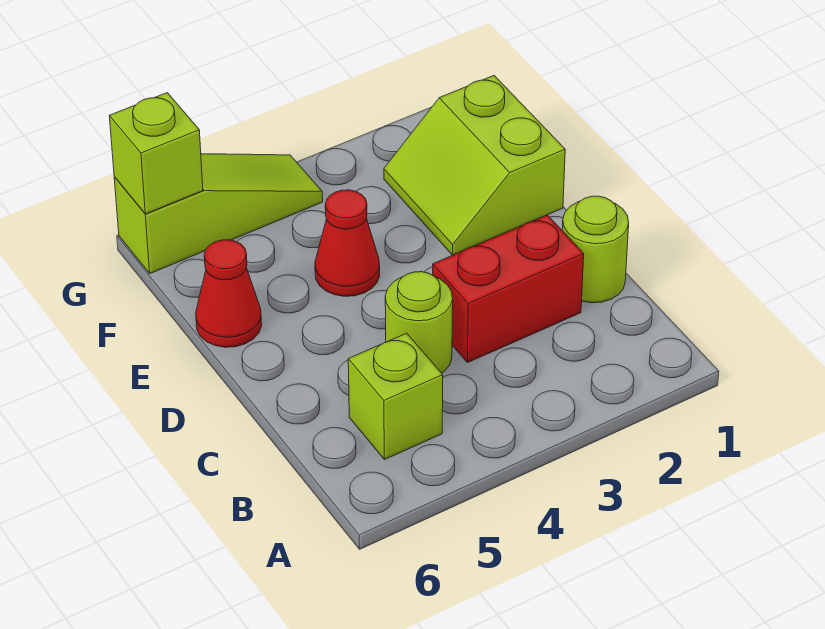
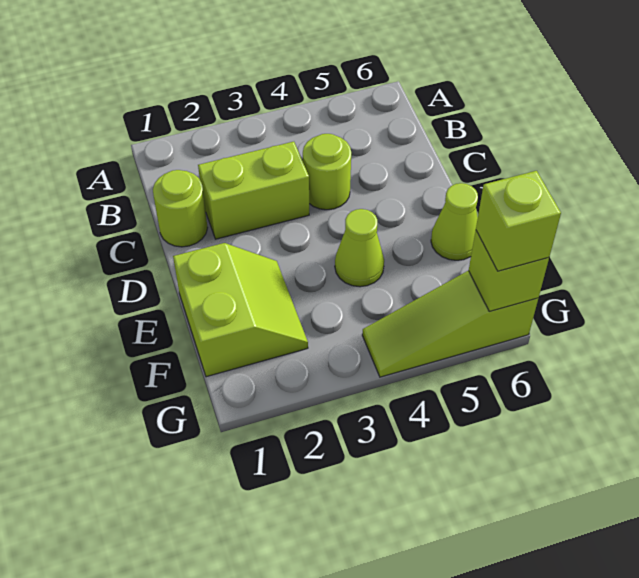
lime 1x1 brick [348,333,443,460] -> lime 1x1 brick moved to [476,171,561,271]
red 1x2 brick [433,215,584,363] -> lime 1x2 brick [198,142,309,239]
red 1x1 cone [315,190,380,296] -> lime 1x1 cone [335,209,384,287]
red 1x1 cone [196,240,262,347] -> lime 1x1 cone [431,183,478,260]

